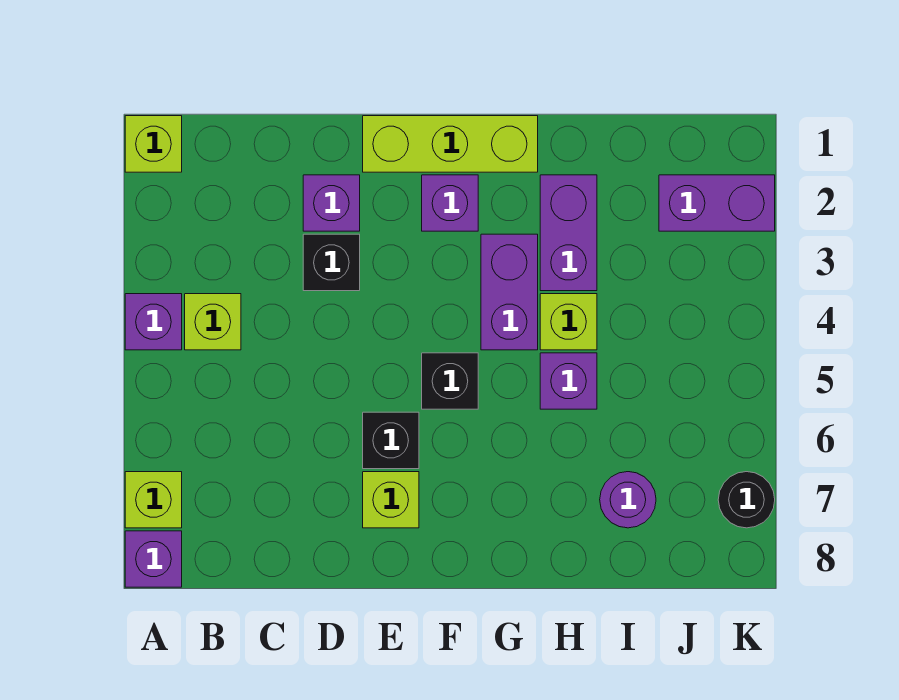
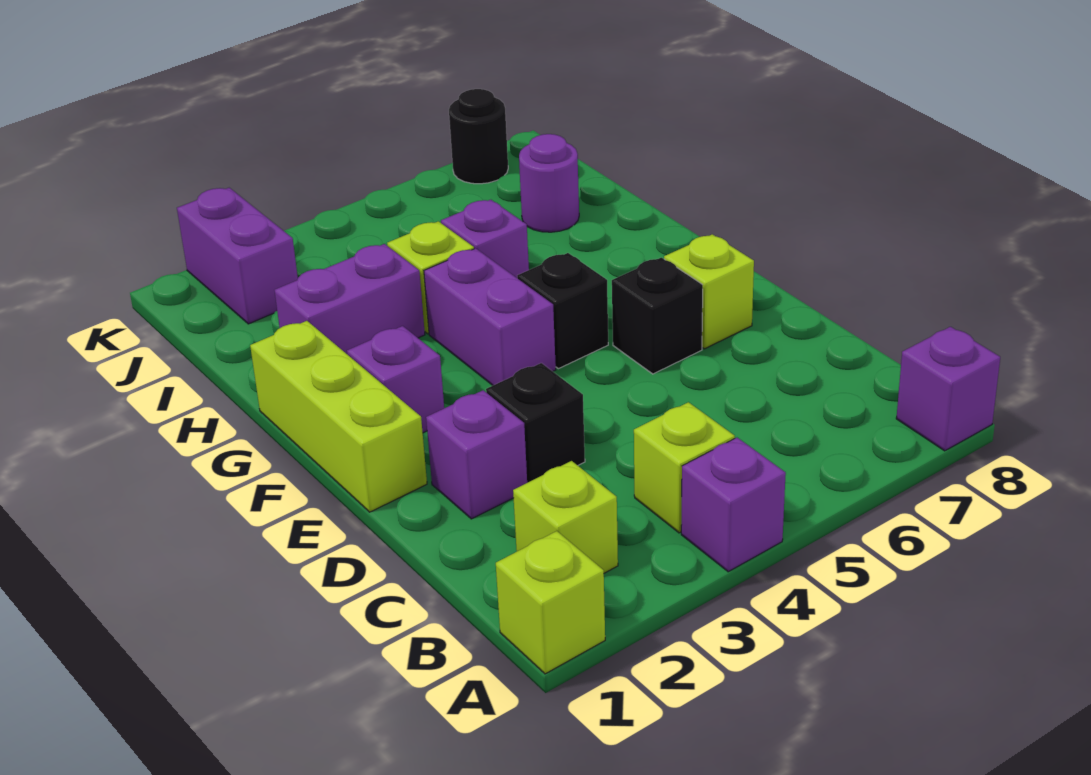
lime 1x1 brick [125,472,182,528] -> lime 1x1 brick moved to [513,461,618,573]
purple 1x2 brick [481,234,538,350] -> purple 1x2 brick turned to [424,248,556,385]

